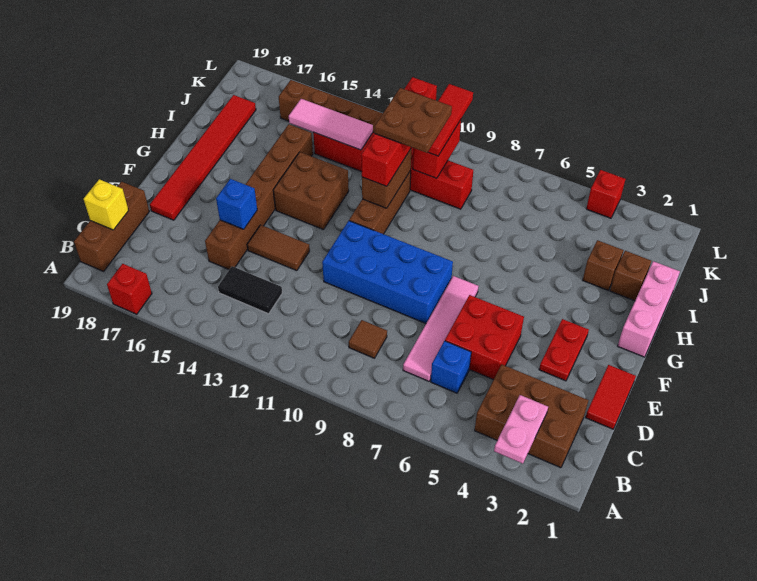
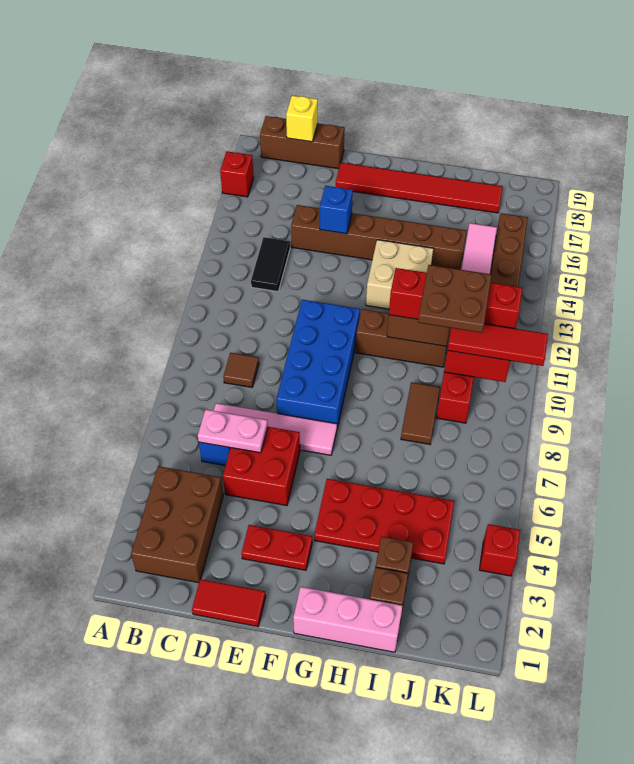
pink 1x2 plate [494,395,548,464] -> pink 1x2 plate moved to [198,409,268,453]
brown 1x2 tile [247,225,310,271] -> brown 1x2 tile moved to [401,382,440,444]
none -> red 2x4 plate [314,479,454,564]
brown 2x2 brick [273,152,349,230] -> tan 2x2 brick [366,240,434,309]

